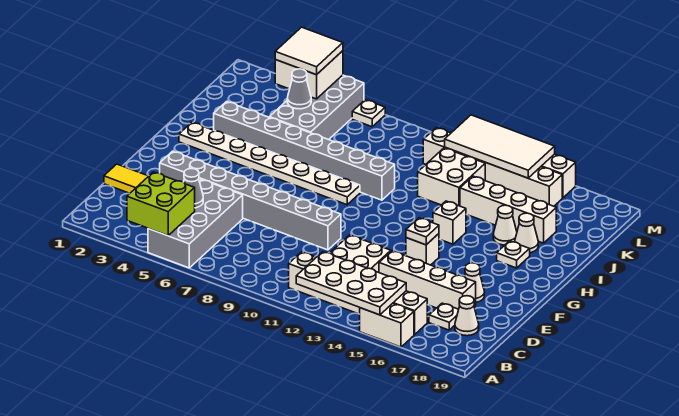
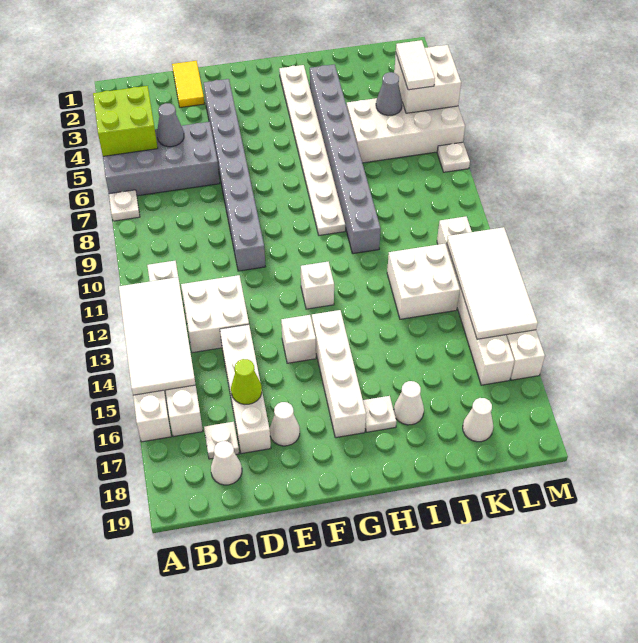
white 2x4 plate [296,252,406,315] -> white 2x4 tile [119,277,196,395]
none -> lime 1x1 cone [231,359,262,404]
white 1x1 plate [406,218,439,245] -> white 1x1 plate moved to [109,190,140,221]
white 1x1 brick [433,201,466,244] -> white 1x1 brick moved to [301,262,334,309]
white 1x1 cone [493,205,517,245] -> white 1x1 cone moved to [463,398,493,442]
grey 2x4 brick [269,75,364,140] -> white 2x4 brick [347,98,465,163]
white 1x4 brick [460,176,556,243] -> white 1x4 brick moved to [312,310,366,438]
white 2x2 tile [275,27,343,75] -> white 1x2 tile [396,40,435,90]

